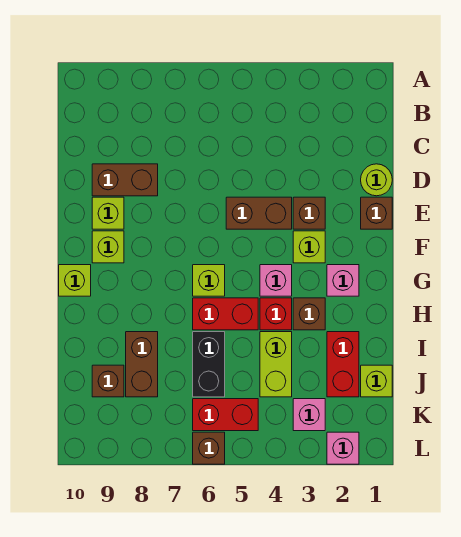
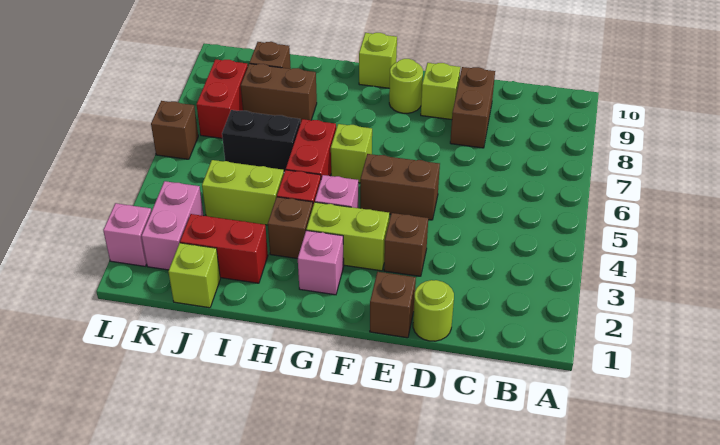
brown 1x2 brick [226,197,292,229] -> brown 1x2 brick turned to [360,154,440,220]
lime 1x1 brick [293,231,325,263] -> lime 1x2 brick [306,202,389,271]
lime 1x1 brick [92,231,124,263] -> lime 1x1 round brick [389,59,423,113]
pink 1x1 brick [293,399,325,431] -> pink 1x2 brick [142,181,203,270]
red 1x2 brick [193,399,258,431] -> red 1x2 brick moved to [197,59,248,138]

